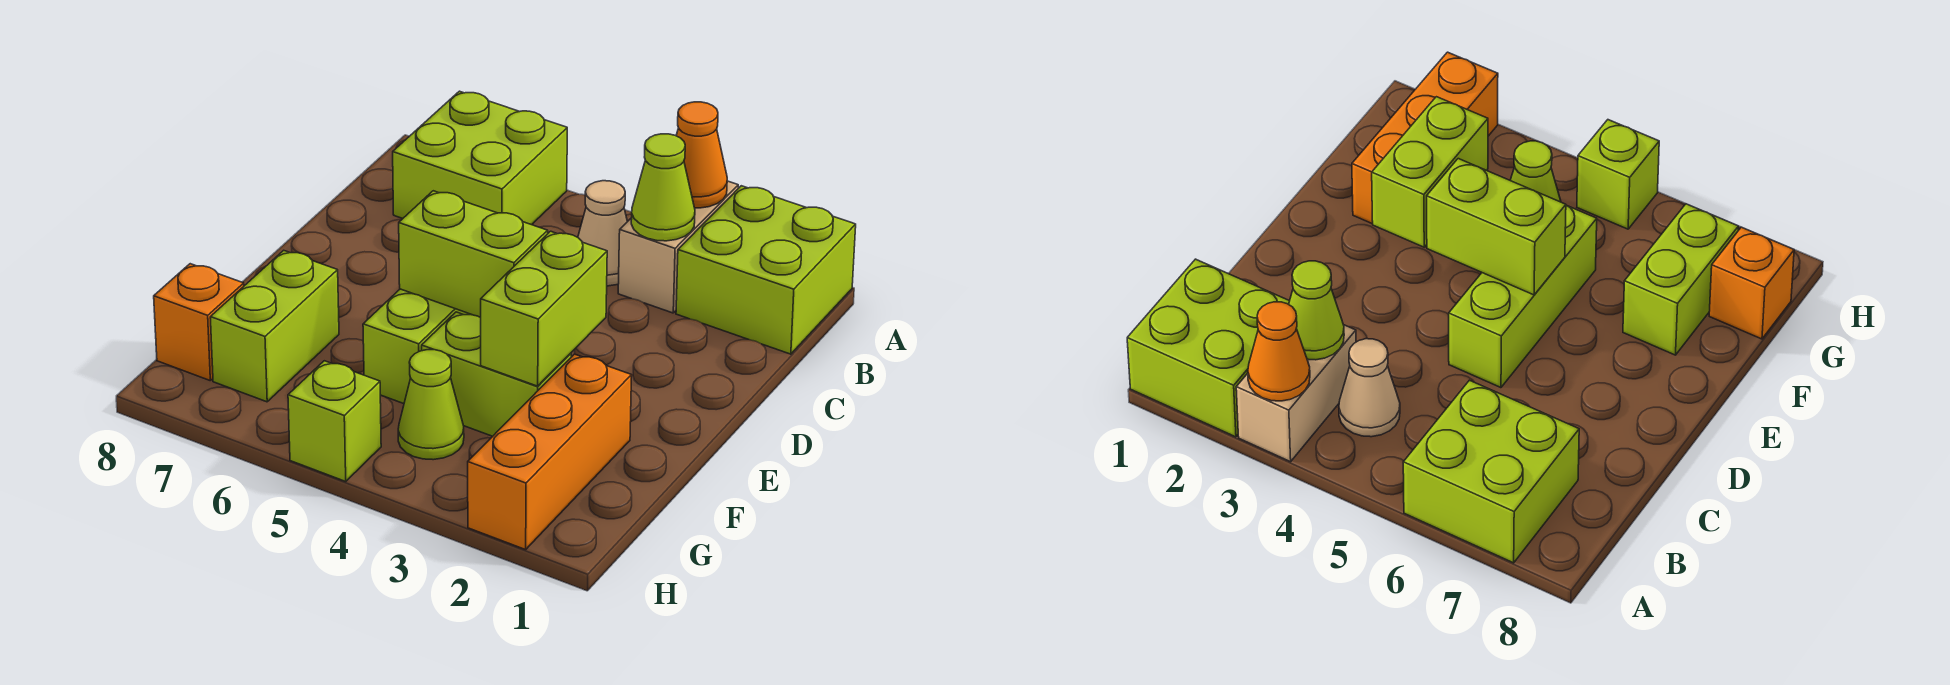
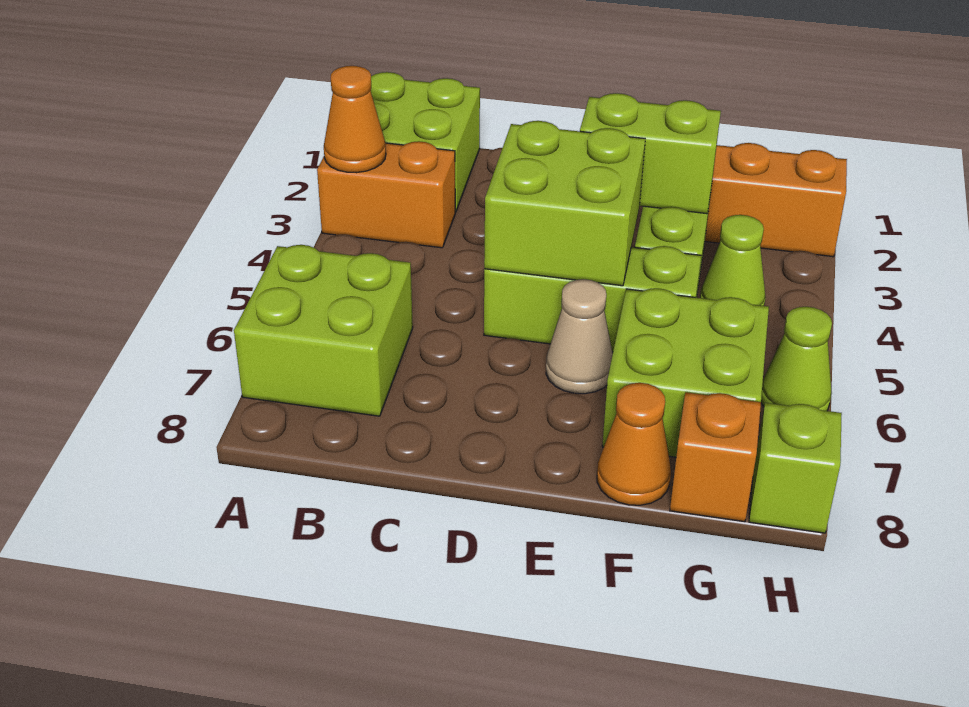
tan 1x2 brick [618,181,738,313] -> orange 1x2 brick [317,141,455,248]
lime 1x1 cone [631,134,695,241] -> lime 1x1 cone moved to [761,307,832,411]
tan 1x1 cone [578,181,627,286] -> tan 1x1 cone moved to [546,279,613,394]
lime 1x2 brick [399,191,548,318] -> lime 2x2 brick [484,121,645,286]
lime 1x2 brick [210,250,339,402] -> lime 2x2 brick [602,288,769,457]
none -> orange 1x1 cone [597,383,671,505]
lime 1x1 brick [288,361,381,481] -> lime 1x1 brick moved to [749,403,842,533]

